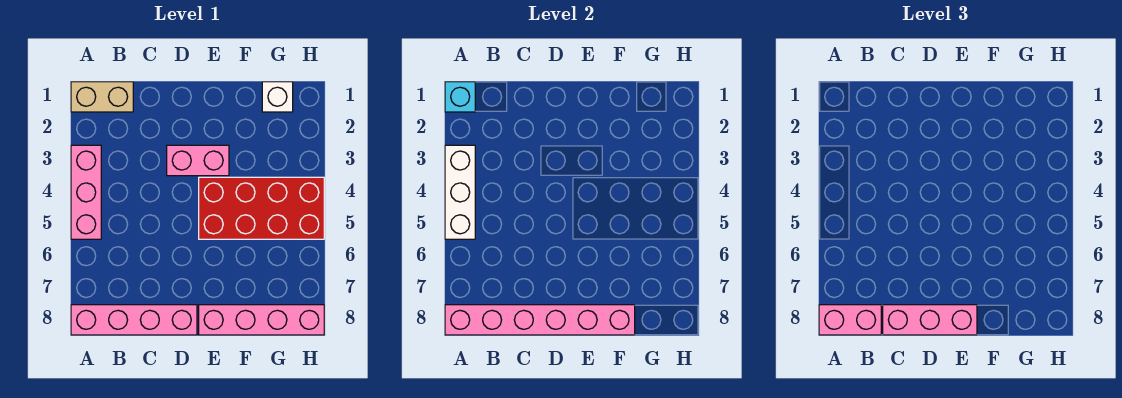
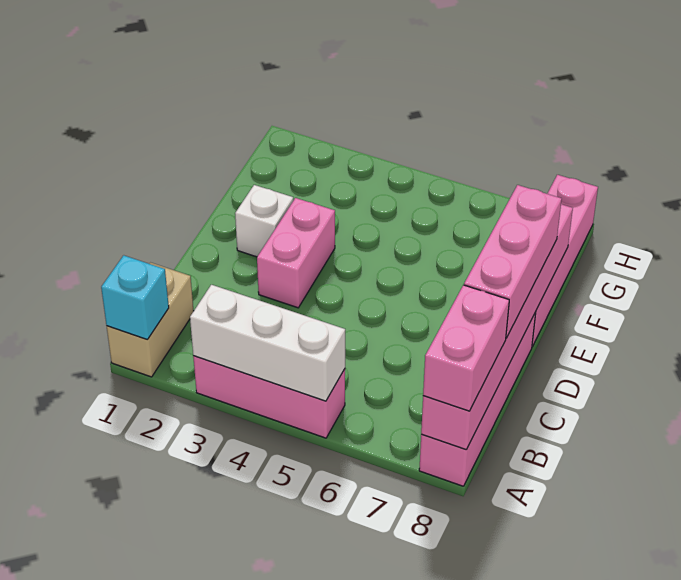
red 2x4 brick [199,177,324,239] -> none
white 1x1 brick [262,82,293,112] -> white 1x1 brick moved to [235,185,293,257]

